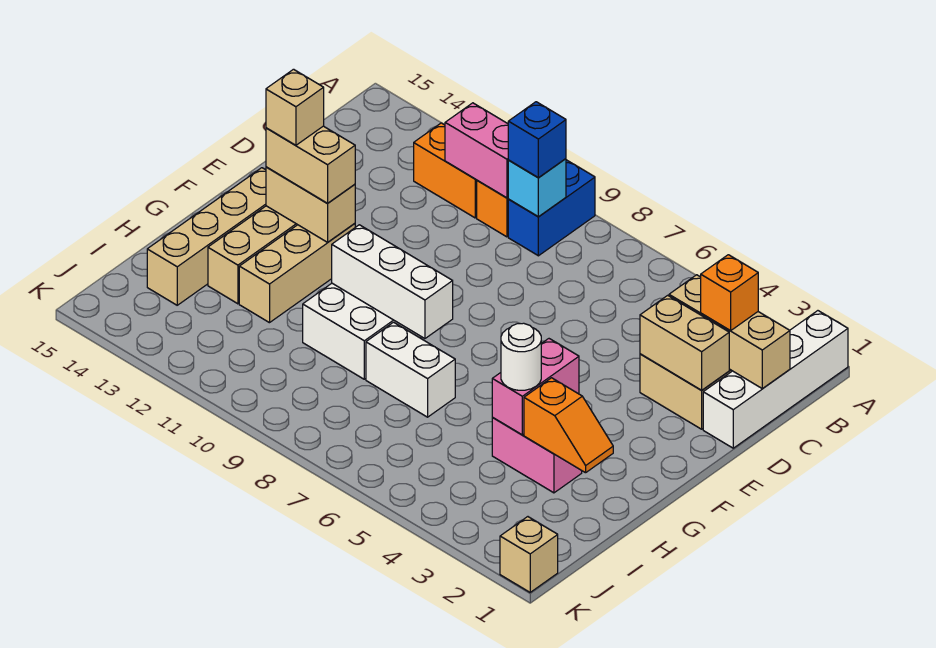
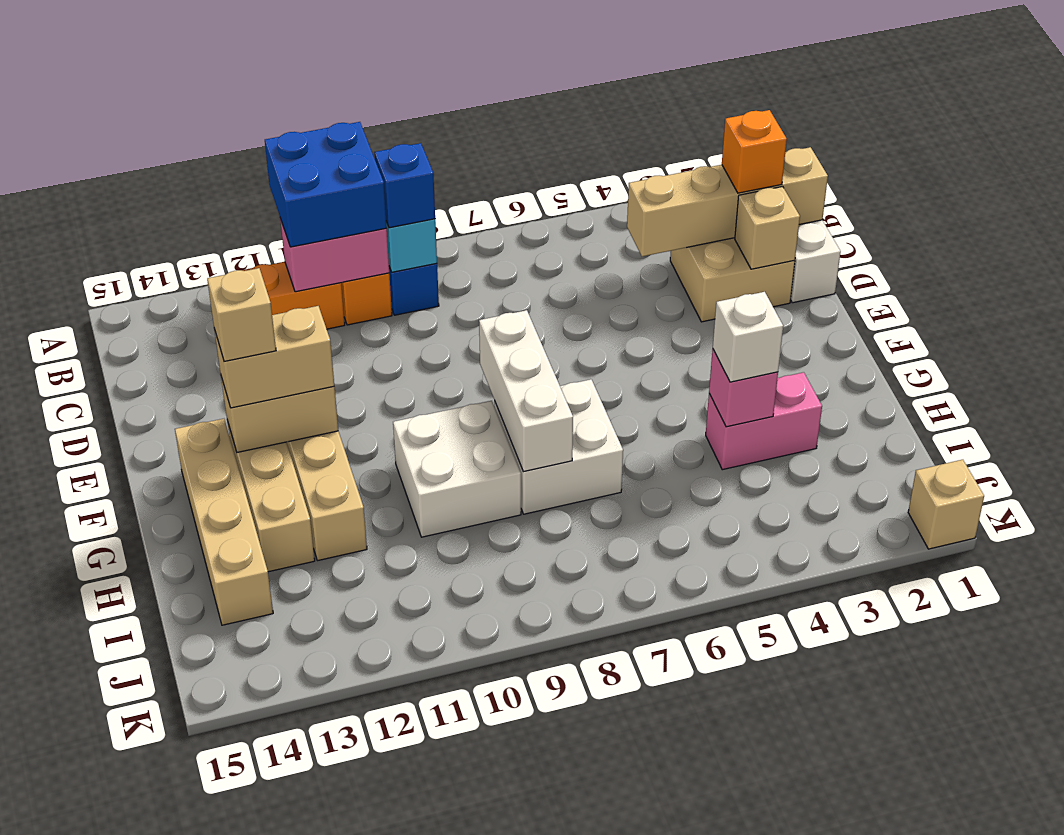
none -> blue 2x2 brick [265,122,387,247]
tan 1x3 brick [669,275,790,388] -> tan 1x4 brick [627,147,828,256]
tan 1x2 brick [640,295,729,390] -> tan 1x1 brick [735,186,800,269]
pink 1x2 brick [492,339,579,435] -> pink 1x1 brick [709,349,778,427]
white 1x3 brick [332,225,453,339] -> white 1x3 brick turned to [479,310,573,472]
orange 1x2 slope [524,378,613,473] -> none
white 1x1 round brick [501,323,541,390] -> white 1x1 brick [713,292,783,382]
white 1x2 brick [366,322,455,417] -> white 2x2 brick [494,379,623,514]

